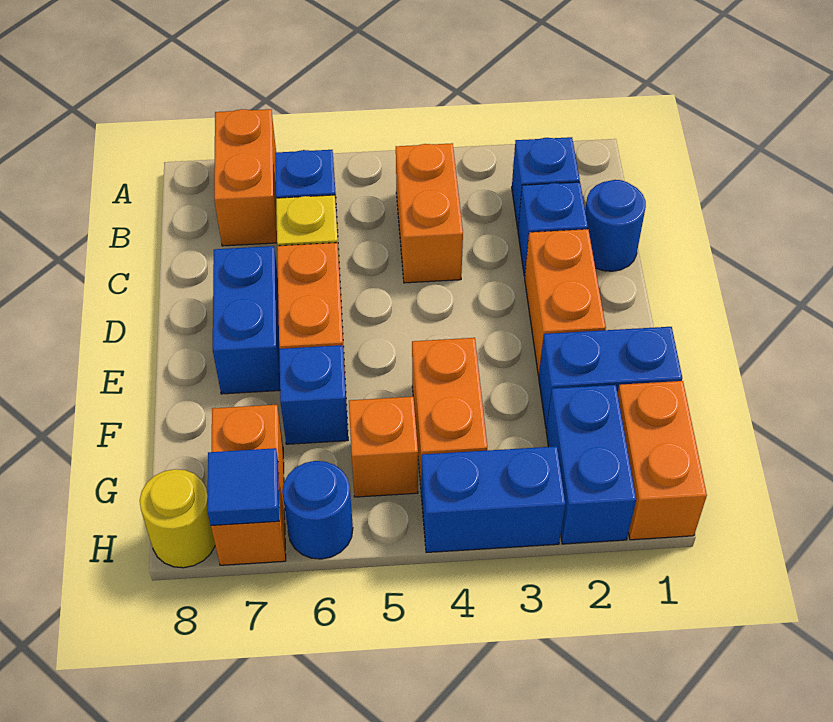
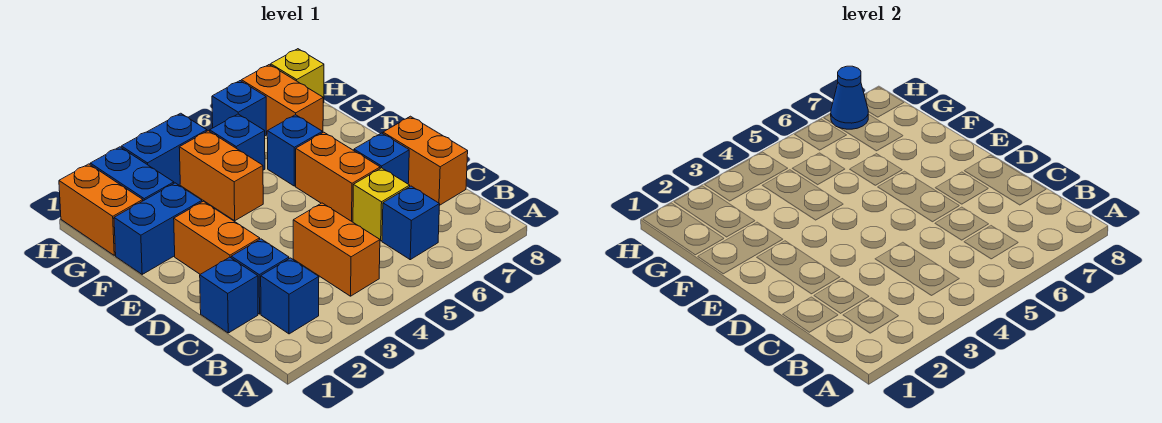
orange 1x2 brick [214,109,277,246] -> orange 1x2 brick moved to [383,116,468,206]
blue 1x1 round brick [585,180,646,271] -> blue 1x1 brick [200,257,258,333]
blue 1x2 brick [213,246,280,394] -> blue 1x1 brick [354,133,409,184]
orange 1x1 brick [349,397,418,497] -> blue 1x1 brick [210,114,265,170]
blue 1x1 round brick [282,461,353,559] -> blue 1x1 brick [212,81,266,136]
blue 1x1 tile [207,448,279,525] -> blue 1x1 cone [831,66,868,129]
yellow 1x1 round brick [140,469,215,568] -> yellow 1x1 brick [271,49,324,103]

